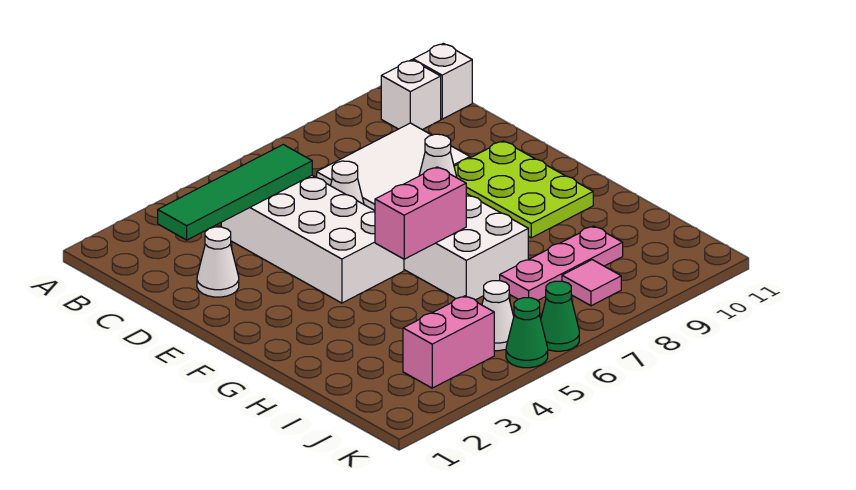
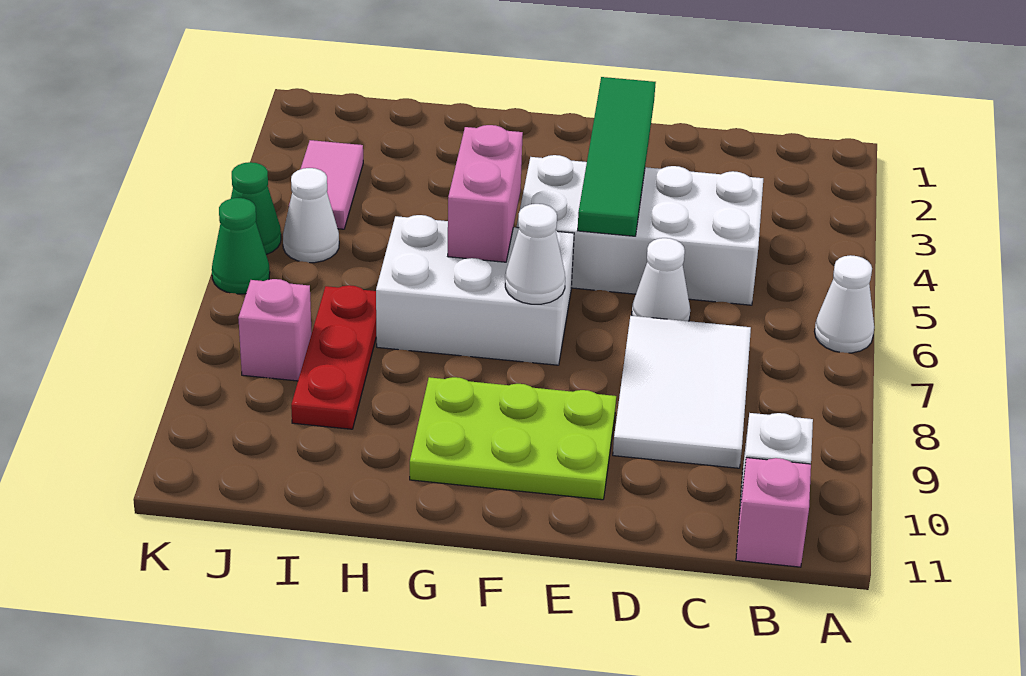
white 1x1 brick [413,43,472,119] -> pink 1x1 brick [736,458,811,567]
green 1x4 tile [158,145,312,240] -> green 1x4 tile moved to [578,77,656,236]
white 1x1 cone [197,227,239,297] -> white 1x1 cone moved to [815,255,874,353]
pink 1x3 plate [500,226,623,301] -> red 1x3 plate [291,285,376,429]
pink 1x2 brick [403,296,494,388] -> pink 1x2 tile [289,140,363,229]
pink 1x1 tile [562,260,621,306] -> pink 1x1 brick [238,279,312,381]

